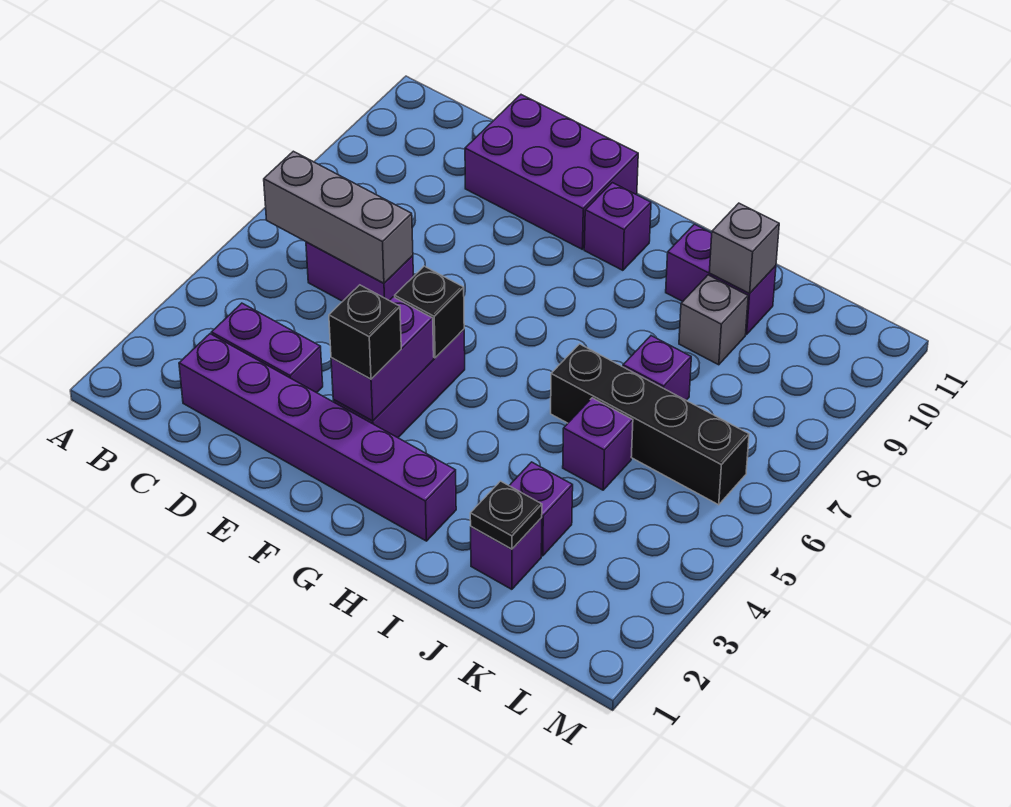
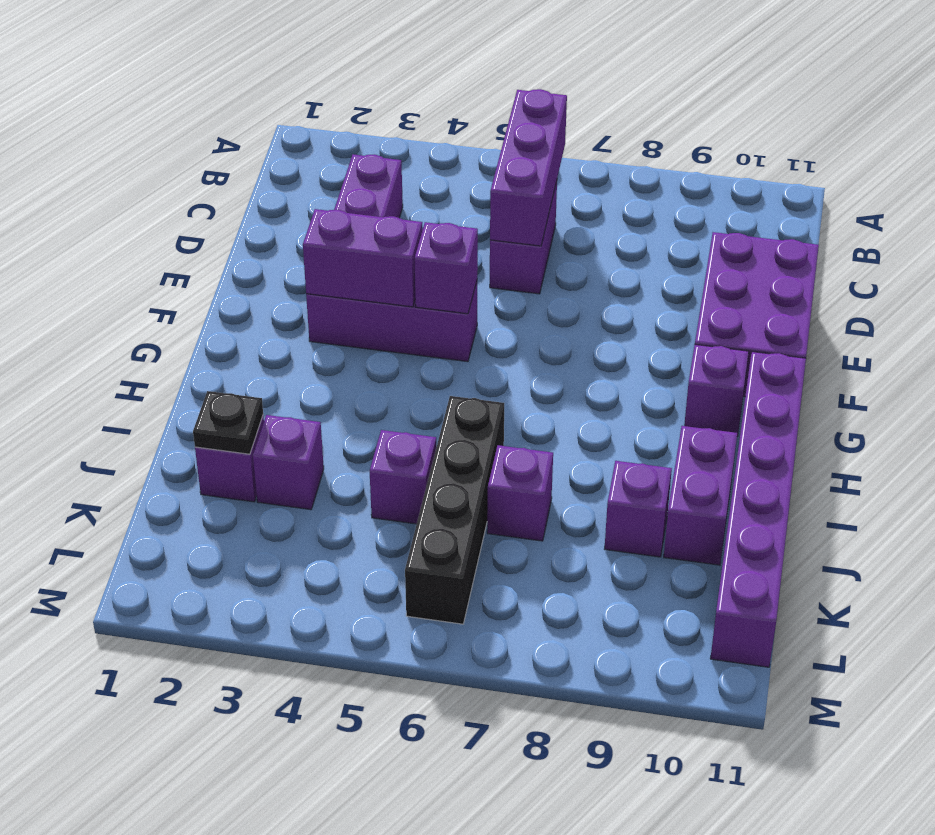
grey 1x3 brick [264,151,413,283] -> purple 1x3 brick [490,89,567,246]
purple 1x6 brick [179,334,456,541] -> purple 1x6 brick moved to [710,352,806,667]
black 1x1 brick [329,285,401,379] -> none
black 1x1 brick [395,266,464,358] -> purple 1x1 brick [415,222,478,314]
grey 1x1 brick [679,275,748,365] -> purple 1x1 brick [605,461,672,557]
grey 1x1 brick [709,203,779,294] -> none

